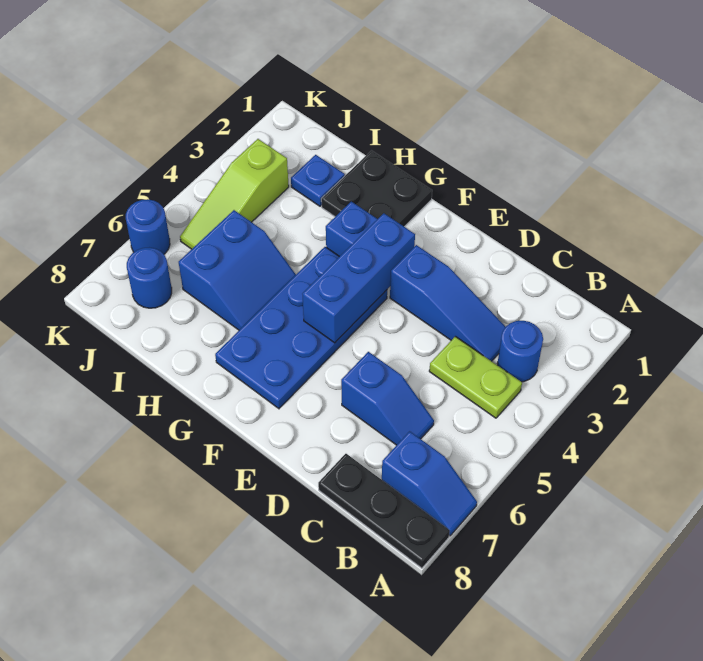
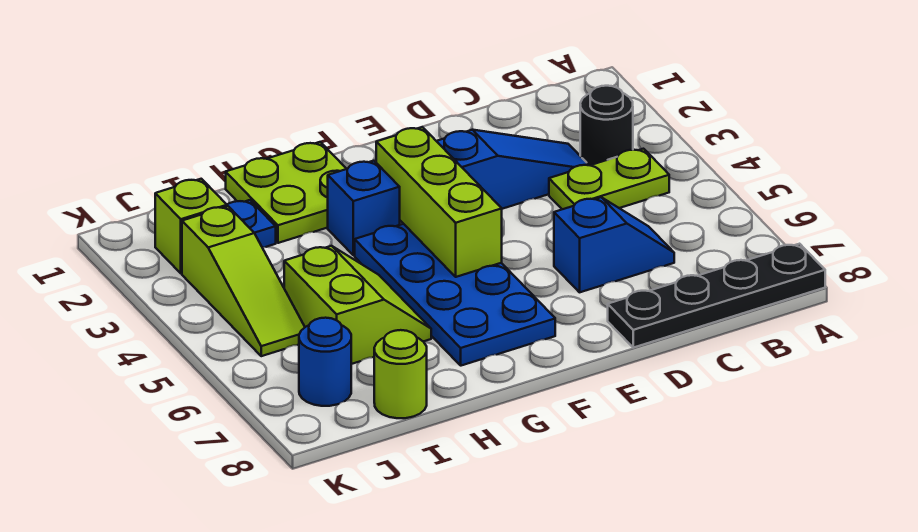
blue 1x2 slope [382,431,477,536] -> none
black 1x3 plate [318,454,450,568] -> black 1x4 plate [608,244,825,348]
blue 1x1 round brick [498,321,543,382] -> black 1x1 round brick [580,86,633,165]
blue 1x3 brick [303,213,415,343] -> lime 1x3 brick [376,127,502,277]
black 2x2 plate [321,151,432,227] -> lime 2x2 plate [226,142,346,243]
blue 2x2 slope [179,210,296,330] -> lime 2x2 slope [284,246,431,364]
none -> lime 1x1 round brick [374,330,427,418]
none -> lime 1x1 brick [155,179,227,273]
blue 1x1 round brick [126,199,170,254] -> none

